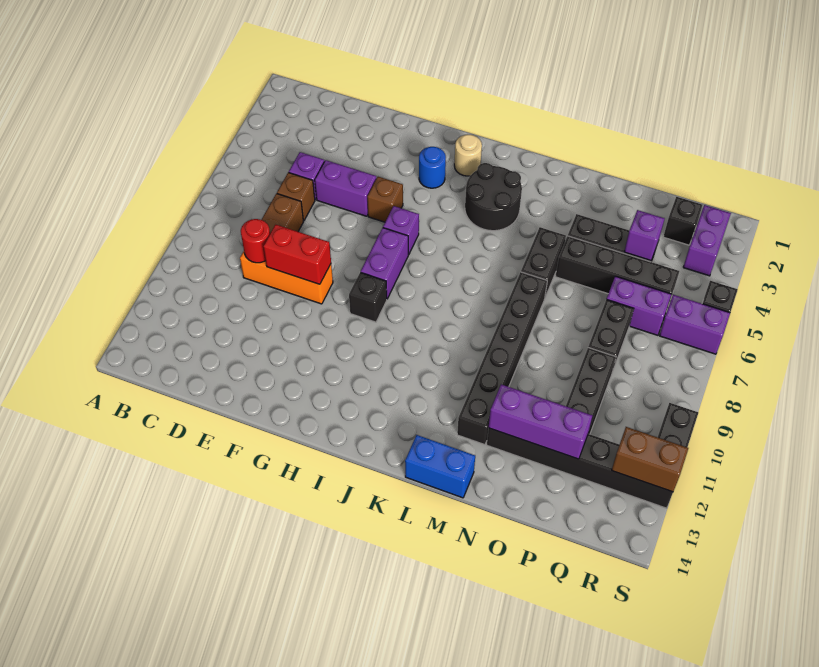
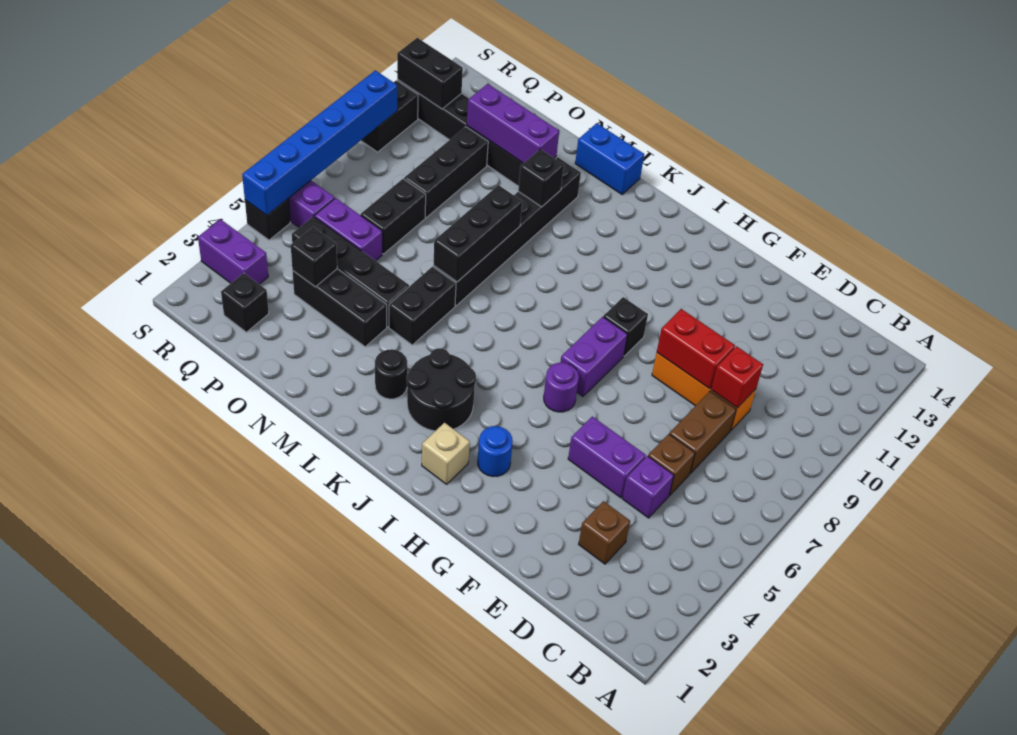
red 1x1 round brick [241,219,270,263] -> red 1x1 brick [711,346,763,408]
brown 1x1 brick [367,177,403,222] -> brown 1x1 brick moved to [579,501,630,564]
purple 1x1 brick [383,206,419,255] -> purple 1x1 round brick [544,363,579,412]
tan 1x1 round brick [454,135,482,176] -> tan 1x1 brick [422,423,470,484]
none -> black 1x1 round brick [375,349,407,399]
none -> black 1x3 brick [434,185,522,282]
none -> black 1x1 brick [518,149,564,207]
purple 1x1 brick [624,210,665,261] -> black 1x1 brick [291,227,337,287]
purple 1x2 brick [683,205,731,276] -> purple 1x2 brick turned to [198,219,268,284]
brown 1x2 brick [612,427,688,492] -> black 1x2 brick [397,38,463,109]
none -> blue 1x6 brick [242,70,397,215]

